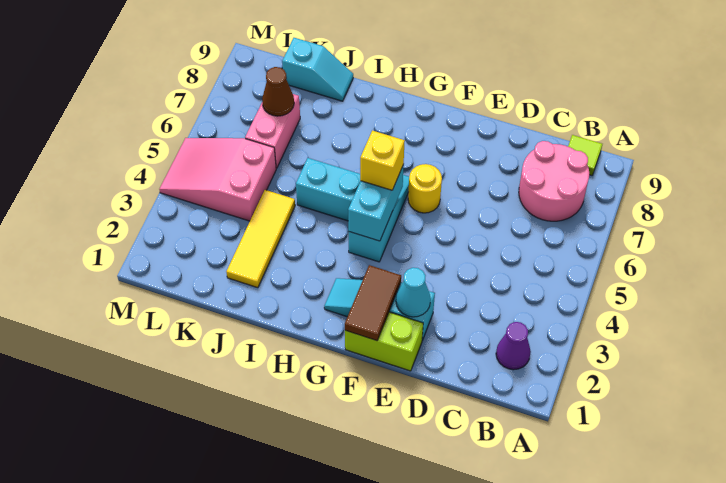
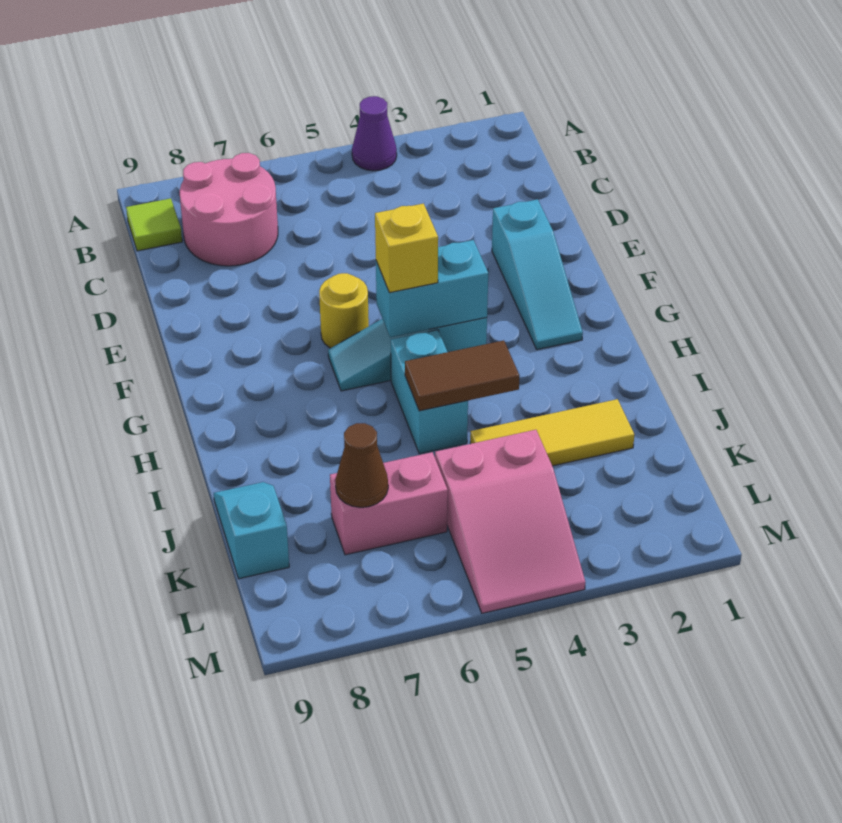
purple 1x1 cone [496,322,531,370] -> purple 1x1 cone moved to [352,96,397,171]
lime 1x2 brick [345,312,423,371] -> none
cyan 1x1 cone [396,268,431,317] -> none
brown 1x2 tile [345,265,401,341] -> brown 1x2 tile moved to [405,340,520,411]

